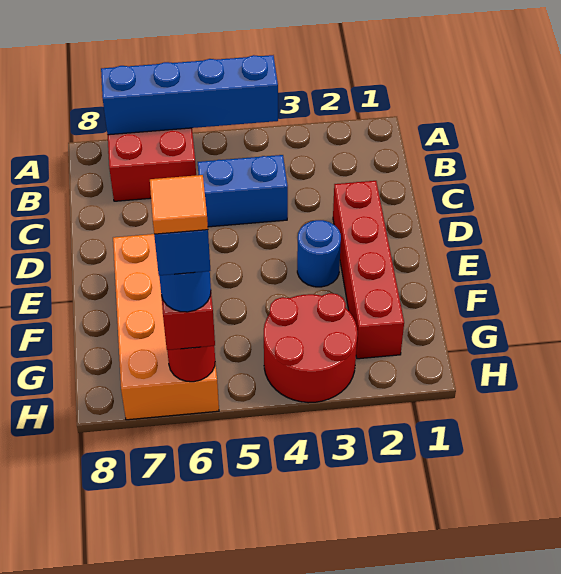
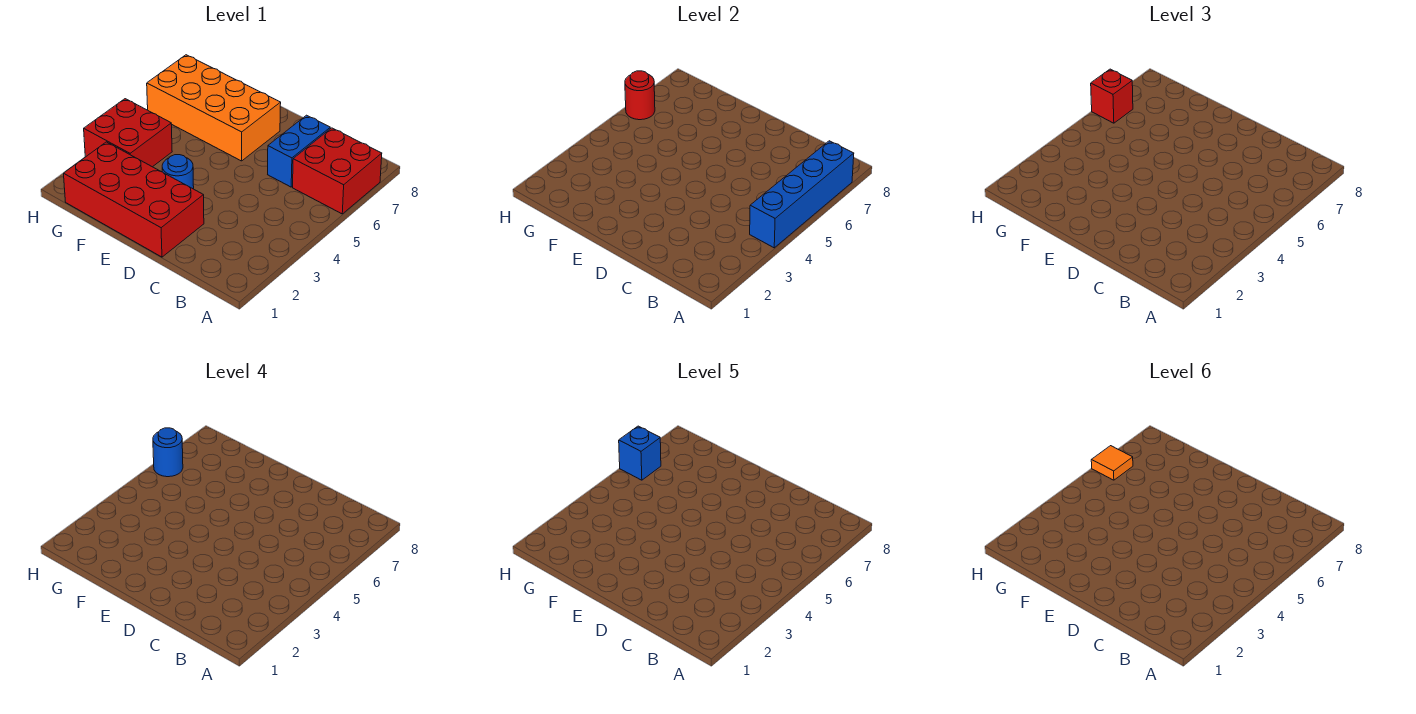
blue 1x2 brick [198,155,288,227] -> blue 1x2 brick moved to [268,115,330,187]
red 1x4 brick [333,181,404,359] -> red 2x4 brick [64,142,204,257]
red 2x2 round brick [264,293,357,403] -> red 2x2 brick [84,99,172,167]

